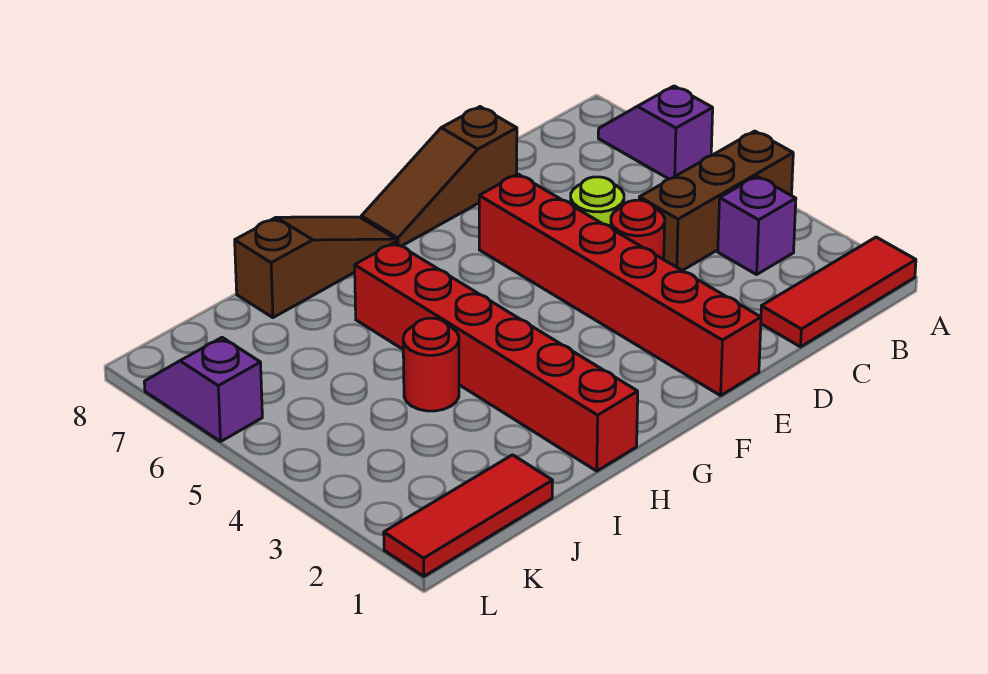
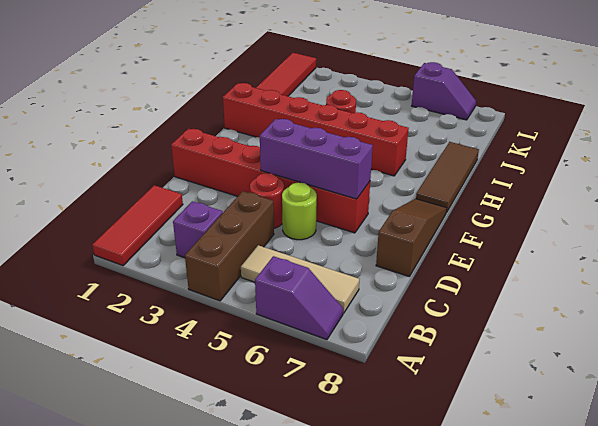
none -> tan 1x3 tile [241,245,359,313]
none -> purple 1x3 brick [260,119,373,199]
brown 1x3 slope [235,217,396,318] -> brown 1x3 tile [416,142,479,212]

